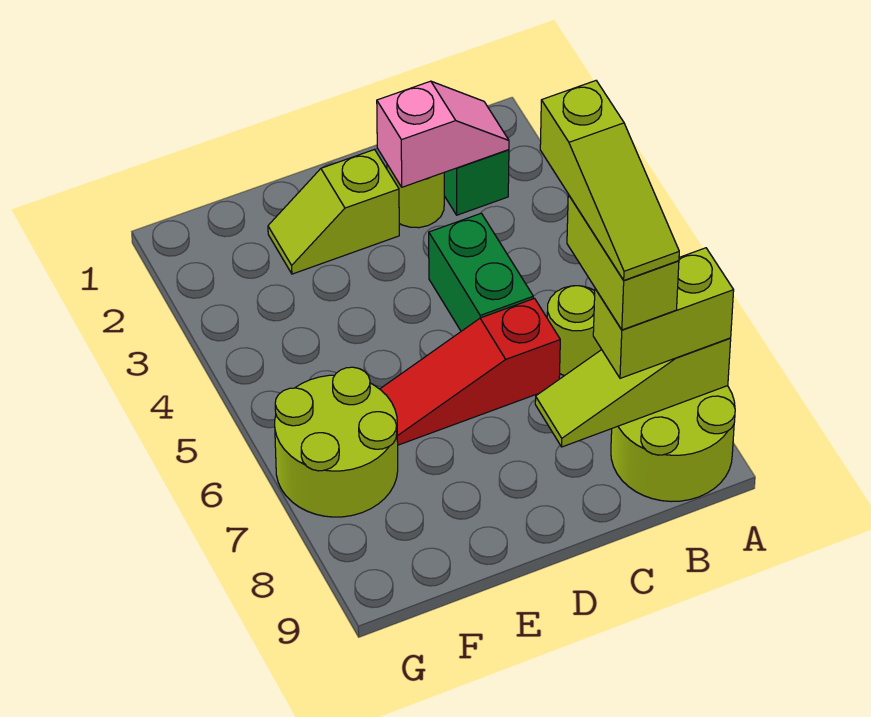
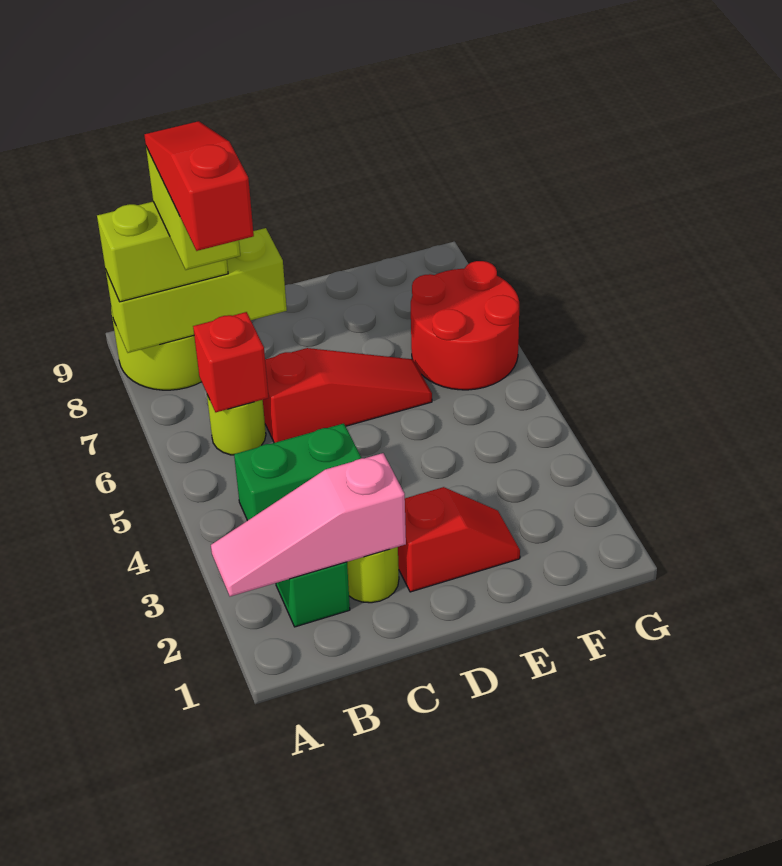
lime 1x3 slope [535,338,731,447] -> lime 1x3 brick [106,228,287,353]
pink 1x2 slope [377,81,509,187] -> pink 1x3 slope [211,453,406,596]
none -> red 1x1 brick [193,312,269,412]
lime 1x3 slope [540,81,679,280] -> red 1x3 slope [144,121,254,251]
green 1x2 brick [429,213,533,331] -> green 1x2 brick turned to [234,423,361,521]
lime 1x2 slope [268,150,399,274] -> red 1x2 slope [398,487,520,592]
lime 2x2 round brick [275,367,398,517] -> red 2x2 round brick [411,261,519,390]

